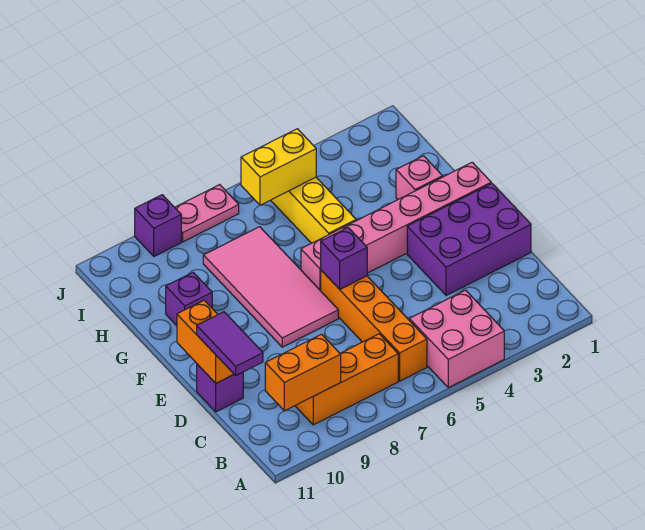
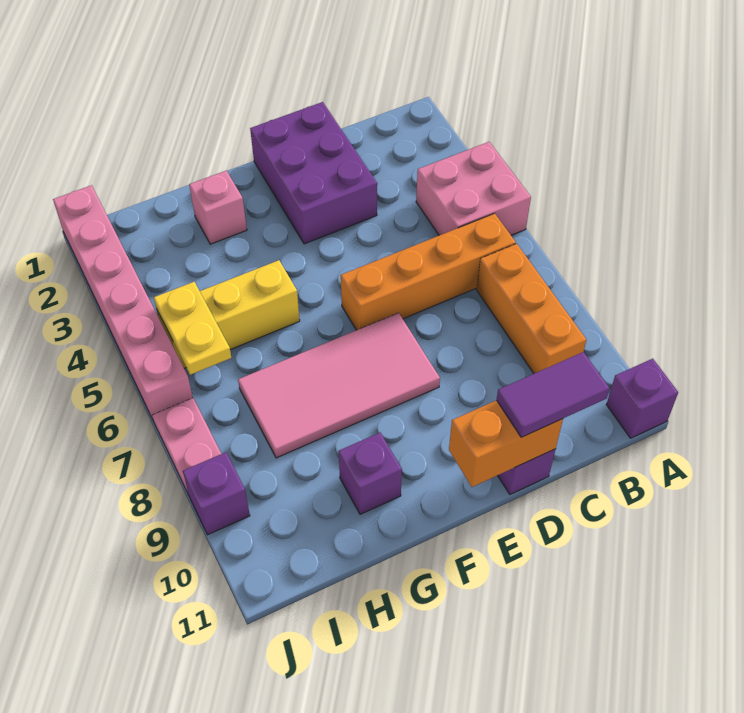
orange 1x2 brick [265,334,341,411] -> none
purple 1x1 brick [321,228,367,289] -> purple 1x1 brick moved to [606,359,678,438]
pink 1x6 brick [301,162,491,291] -> pink 1x6 brick moved to [53,185,193,421]
yellow 1x2 brick [241,129,316,205] -> yellow 1x2 plate [154,282,231,375]

